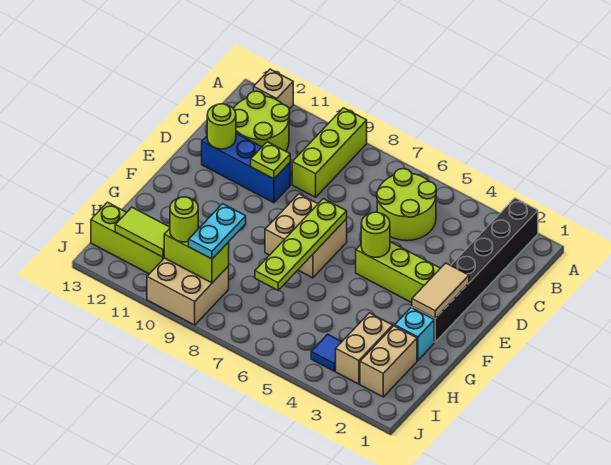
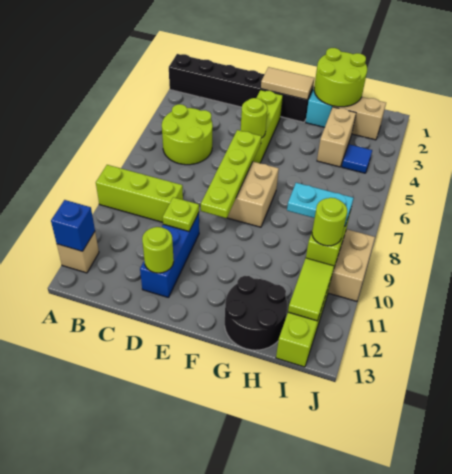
none -> blue 1x1 brick [51,200,95,251]
lime 2x2 round brick [233,91,290,151] -> lime 2x2 round brick moved to [314,48,367,107]
lime 1x4 plate [255,199,347,290] -> lime 1x4 plate turned to [201,130,261,218]
none -> black 2x2 round brick [225,276,287,350]
tan 1x2 brick [336,313,393,384] -> tan 1x2 brick turned to [317,107,356,167]

